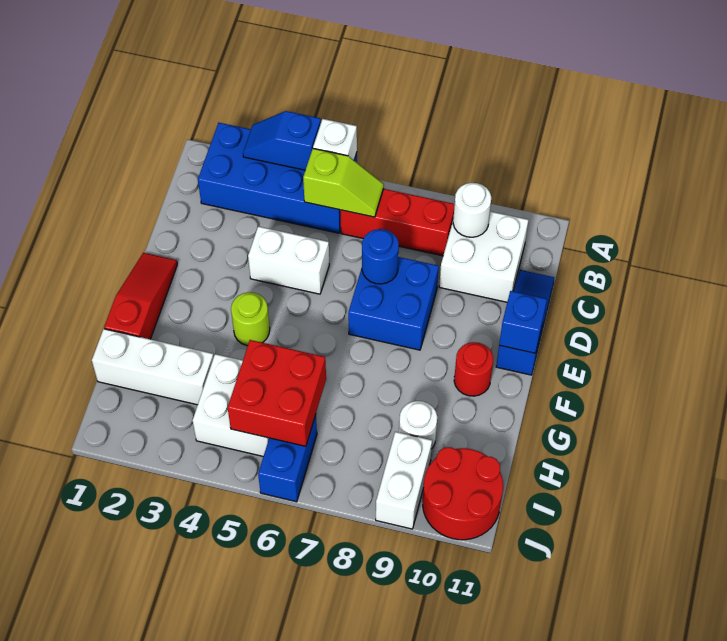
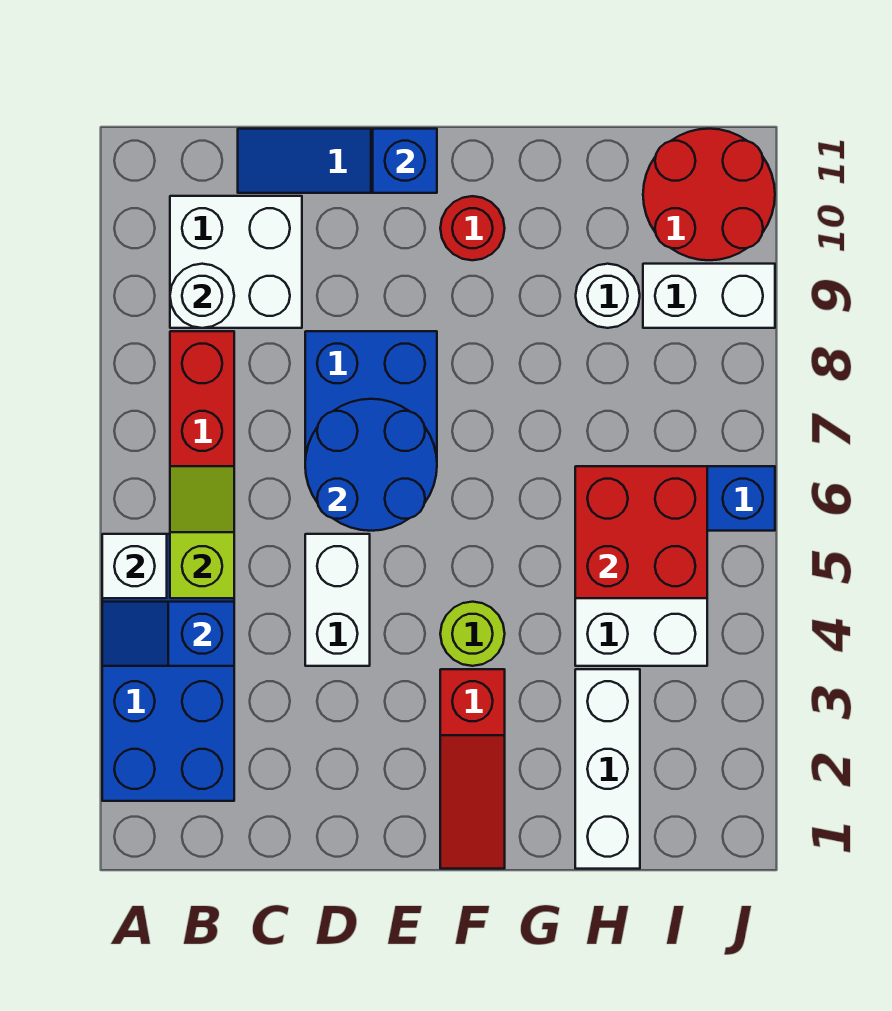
blue 1x2 slope [243,111,321,170] -> blue 1x2 slope turned to [102,602,234,666]
blue 1x1 round brick [362,229,399,284] -> blue 2x2 round brick [305,399,437,531]
red 1x3 slope [104,253,177,339] -> red 1x3 slope turned to [440,669,505,869]

